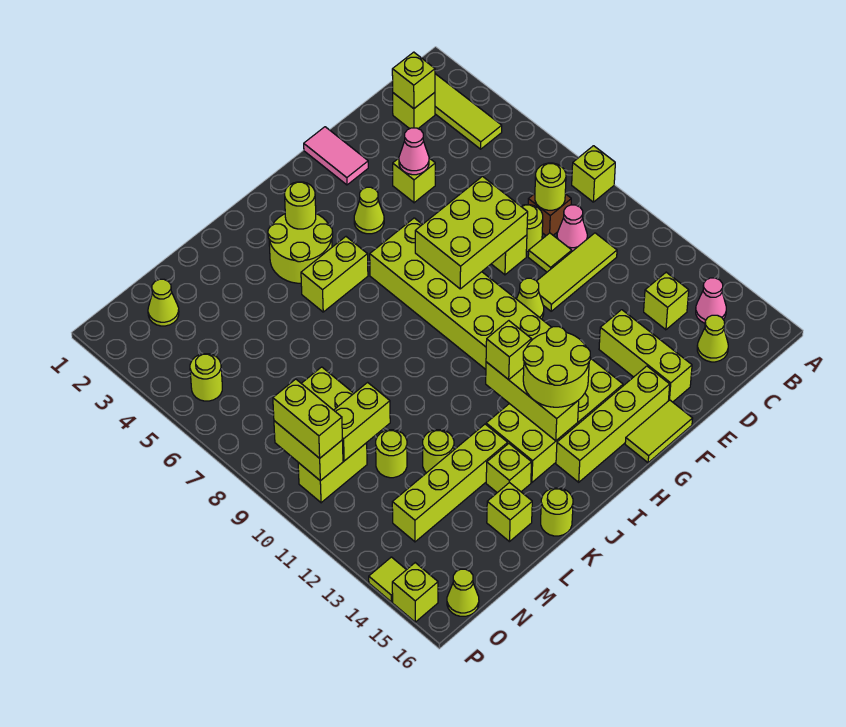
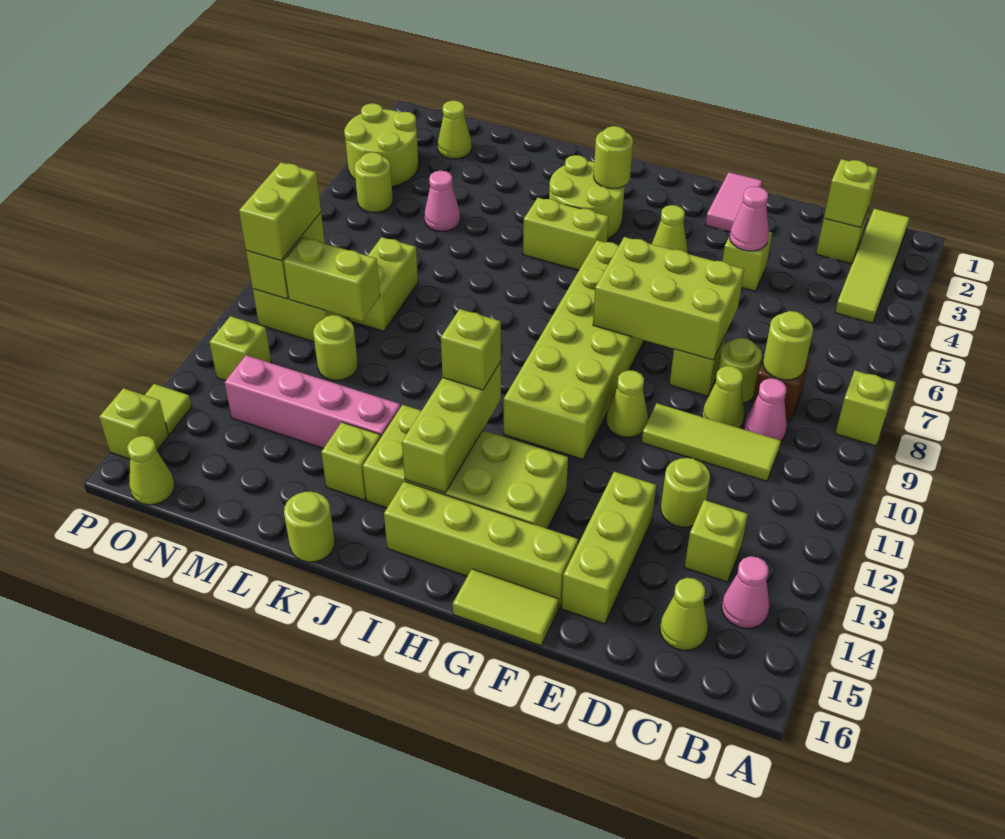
lime 1x1 tile [528,233,572,272] -> lime 1x1 cone [702,366,745,428]
lime 2x2 round brick [523,327,590,407] -> lime 2x2 round brick moved to [344,103,419,186]
lime 1x4 brick [392,424,508,542] -> pink 1x4 brick [225,355,401,448]
lime 1x1 round brick [423,430,454,473] -> lime 1x1 round brick moved to [661,458,710,527]
lime 1x1 brick [487,482,532,542] -> lime 1x1 brick moved to [209,316,272,381]
none -> pink 1x1 cone [425,171,460,231]

